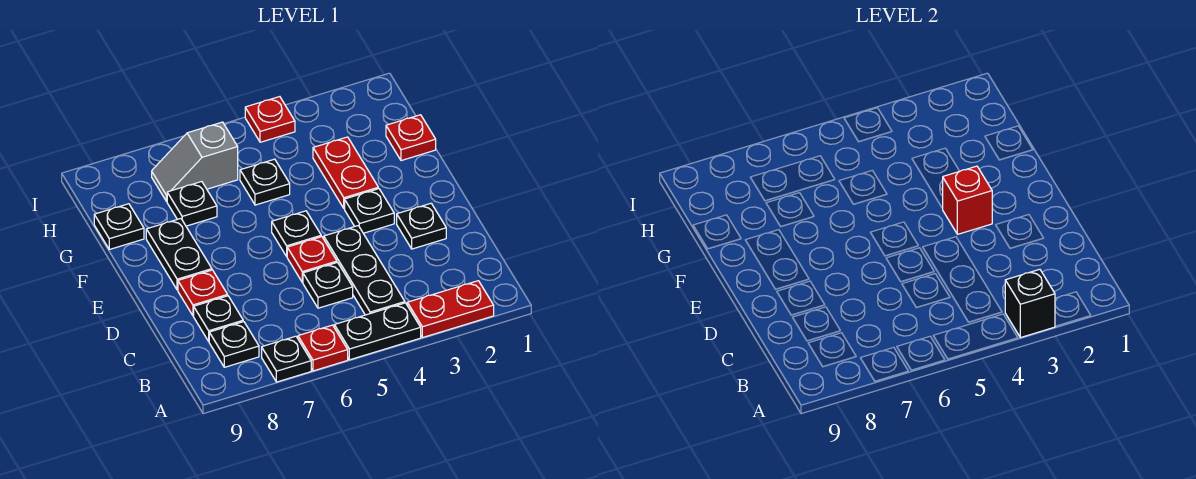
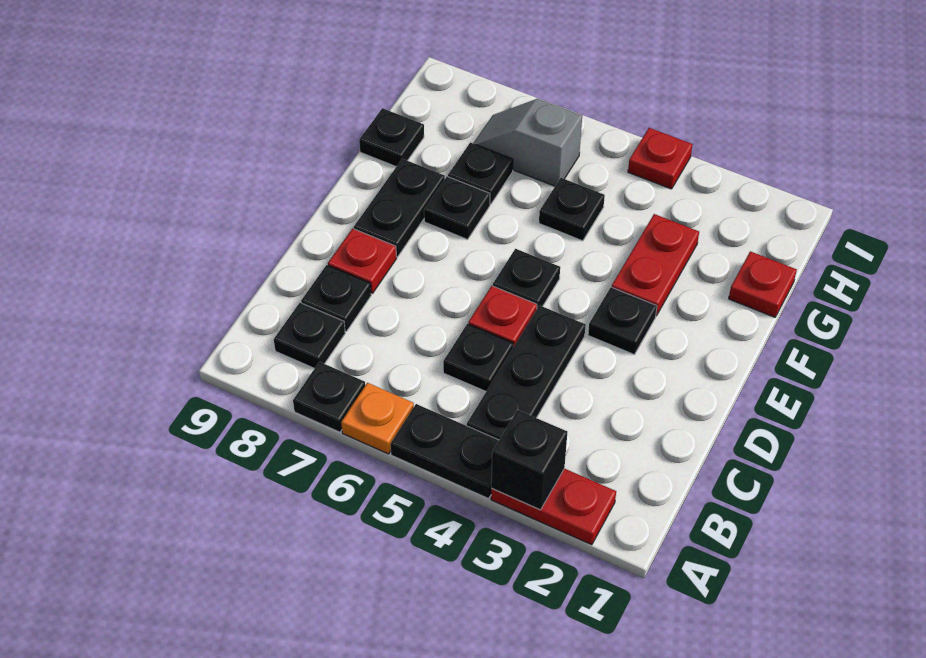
red 1x1 plate [298,325,348,371] -> orange 1x1 plate [341,383,414,454]
black 1x1 plate [397,203,446,249] -> black 1x1 plate moved to [424,177,490,240]
red 1x1 brick [943,166,992,234] -> none

